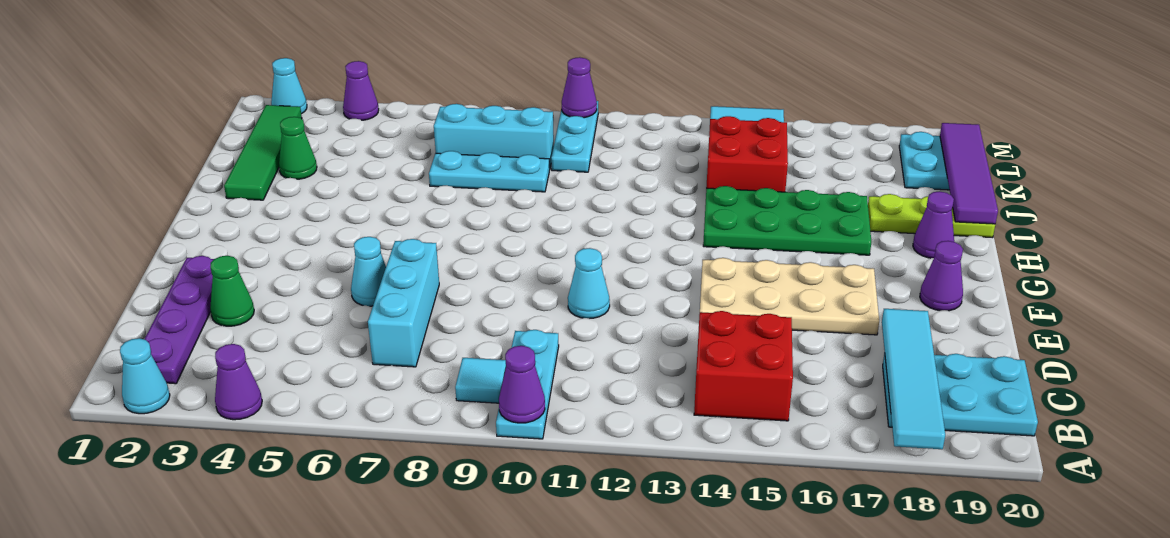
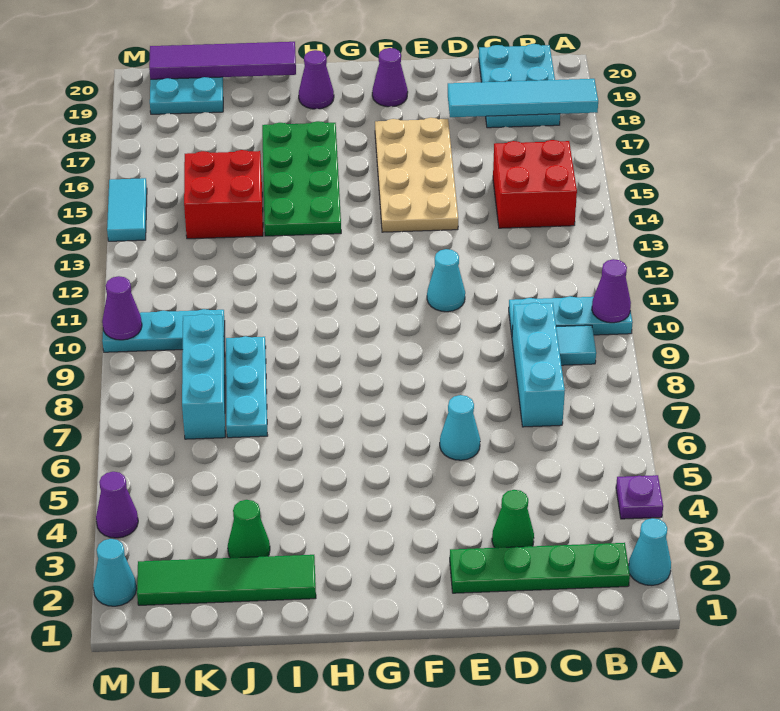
purple 1x1 cone [215,344,262,420] -> purple 1x1 plate [616,475,663,519]
purple 1x4 plate [144,256,214,384] -> green 1x4 plate [450,543,630,593]
cyan 1x3 brick [368,239,439,367] -> cyan 1x3 brick turned to [512,303,565,427]
lime 1x3 plate [868,194,995,238] -> none

